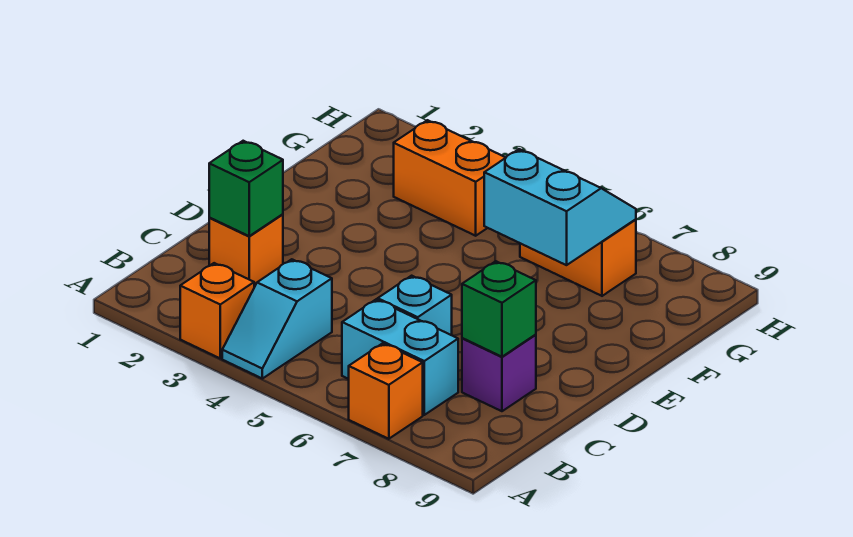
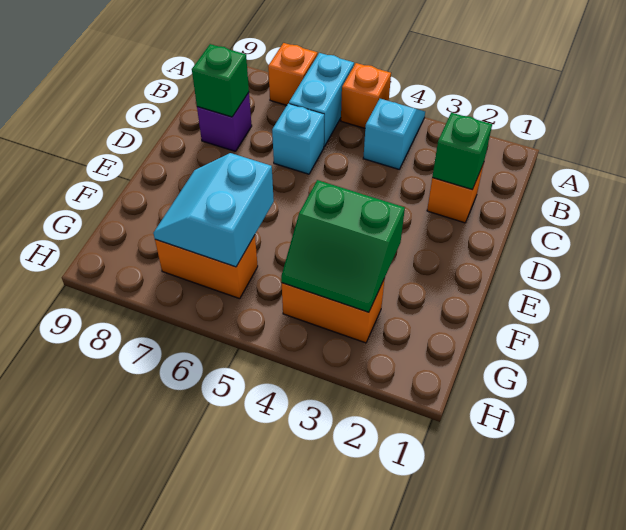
orange 1x1 brick [180,263,254,358] -> orange 1x1 brick moved to [341,63,391,128]
cyan 1x2 brick [342,300,458,415] -> cyan 1x2 brick turned to [289,53,354,147]
none -> green 2x2 slope [281,180,405,312]
cyan 2x2 slope [484,149,636,265] -> cyan 2x2 slope turned to [153,153,274,267]

